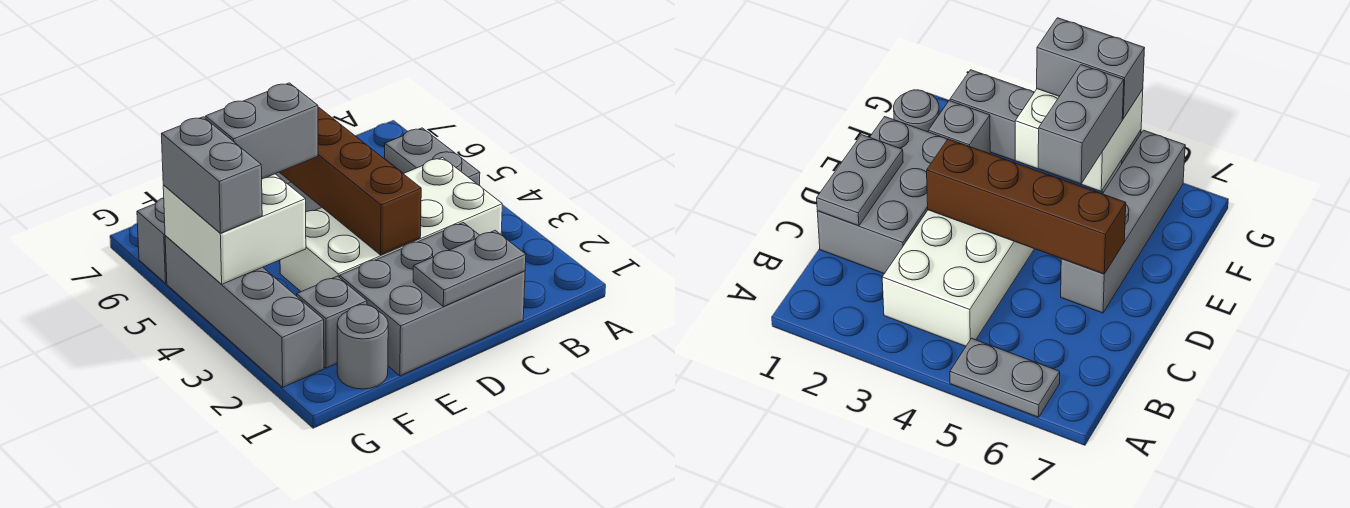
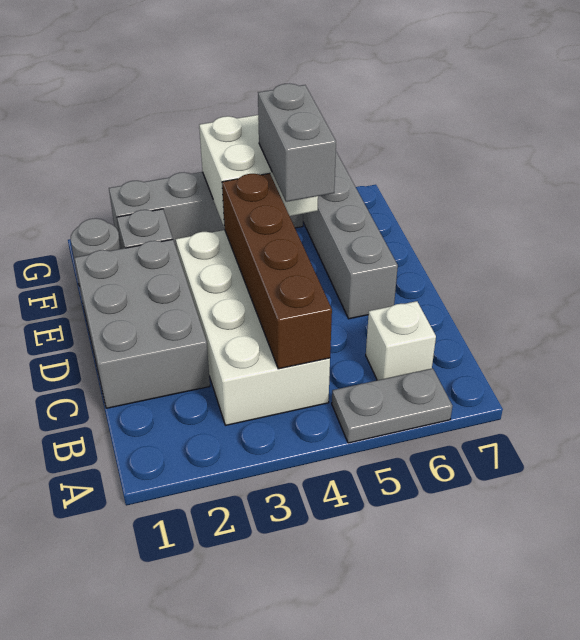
none -> white 1x1 brick [366,301,436,380]
grey 1x2 plate [413,230,526,307] -> none
brown 1x4 brick [280,107,421,255] -> brown 1x4 brick turned to [222,173,332,369]
grey 1x2 brick [162,117,262,233] -> none

